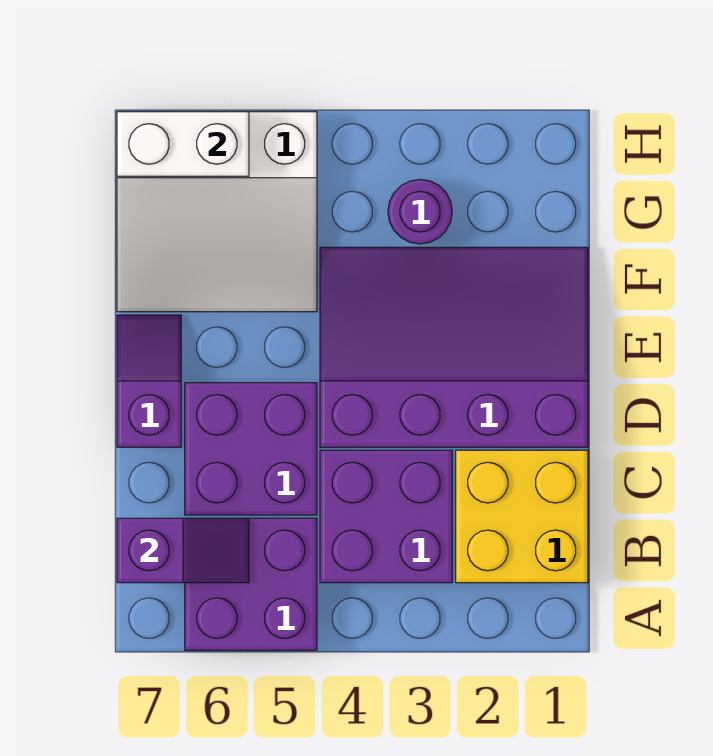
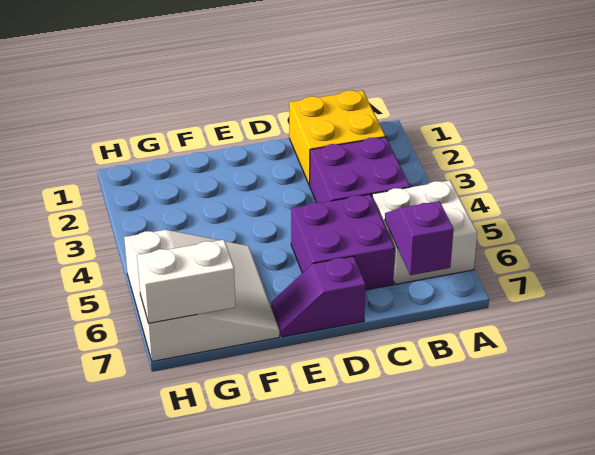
purple 2x2 brick [185,518,317,650] -> white 2x2 brick [372,180,477,284]
purple 3x4 slope [320,247,588,447] -> none
purple 1x1 round brick [388,179,452,244] -> none
white 1x2 brick [117,112,249,176] -> white 1x2 brick turned to [137,240,235,323]

